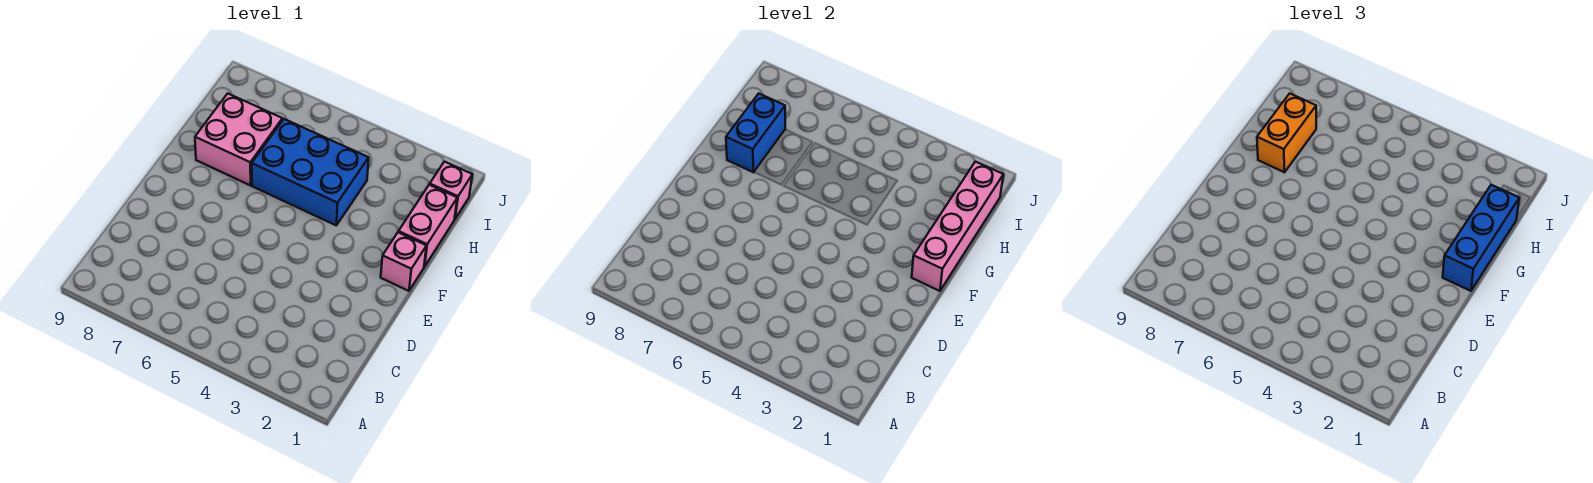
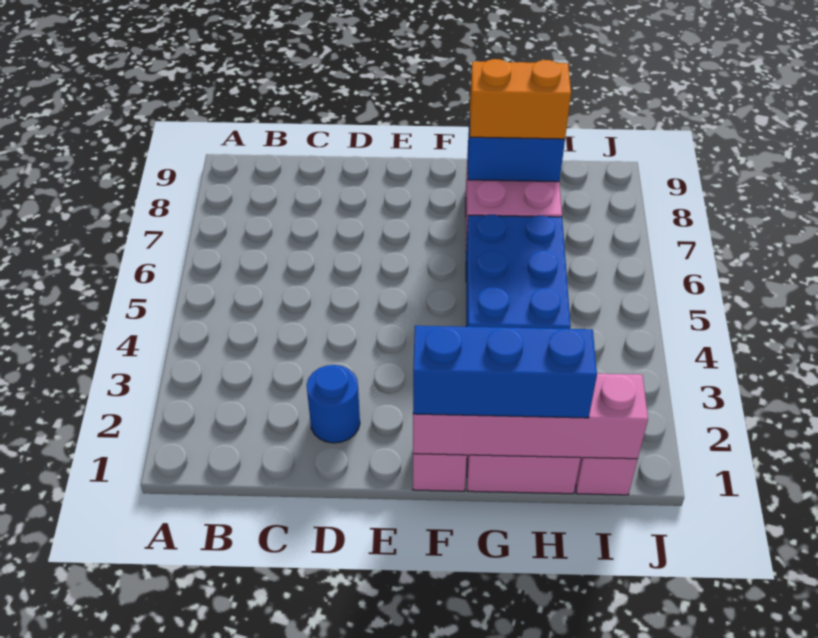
none -> blue 1x1 round brick [307,365,360,443]

